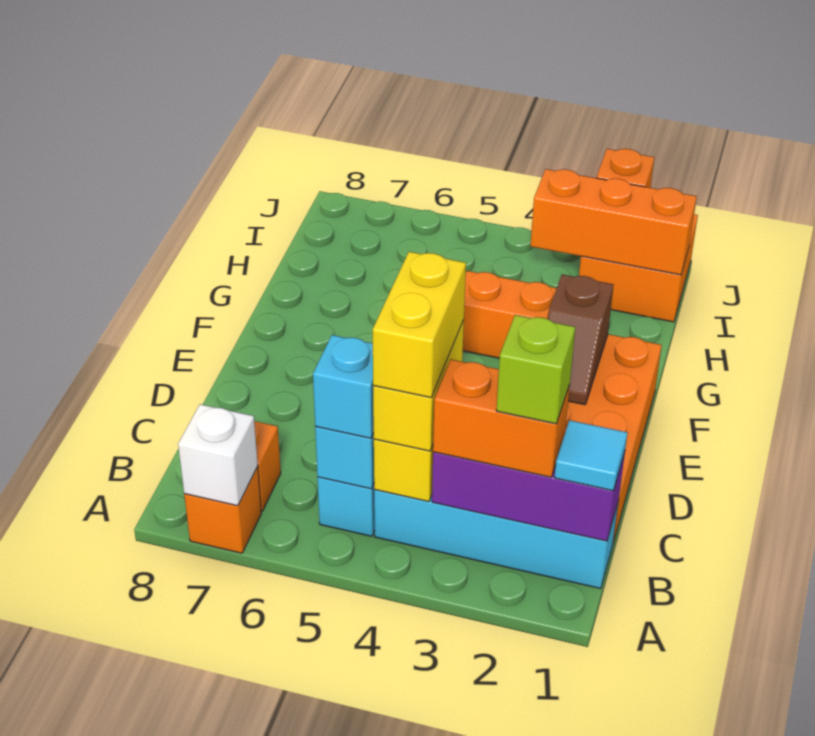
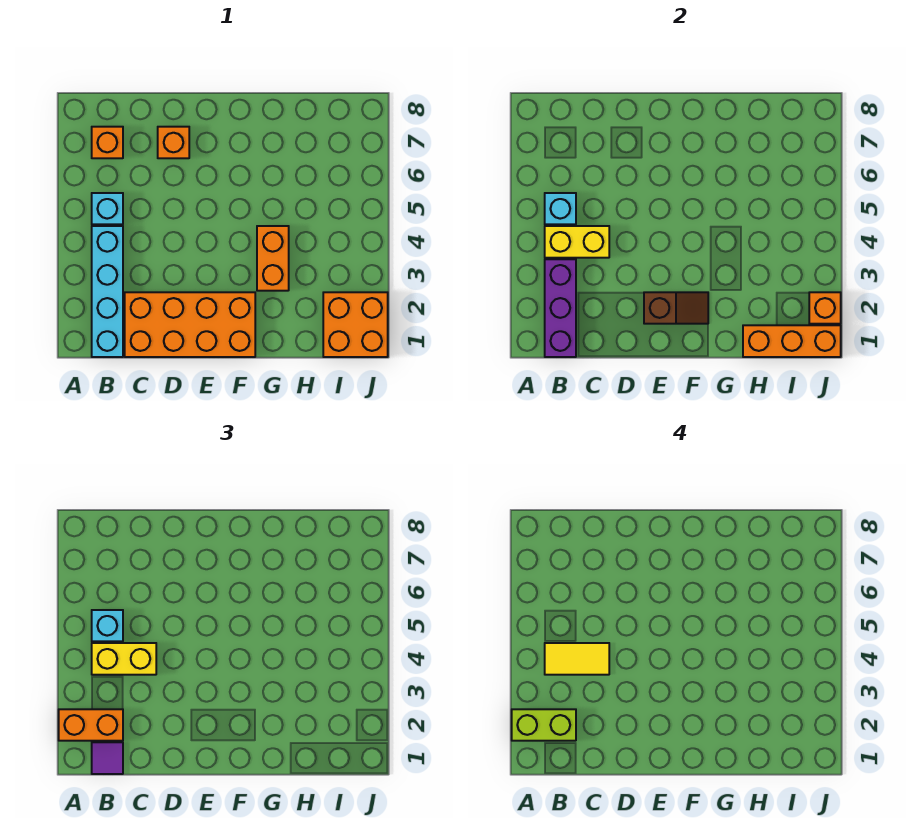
orange 1x1 brick [184,467,261,553] -> orange 1x1 brick moved to [158,127,189,158]
white 1x1 brick [178,404,258,506] -> none
cyan 1x1 tile [555,420,627,491] -> purple 1x1 tile [92,742,123,774]
orange 1x2 brick [433,359,570,477] -> orange 1x2 brick turned to [59,709,123,741]
lime 1x1 brick [497,315,575,424] -> lime 1x2 brick [512,709,576,741]
yellow 1x2 brick [373,252,466,398] -> yellow 1x2 tile [545,643,609,675]
brown 1x2 slope [547,274,614,405] -> brown 1x2 slope turned to [644,292,708,324]
orange 1x3 brick [531,169,697,275] -> orange 1x3 brick turned to [743,325,841,357]

